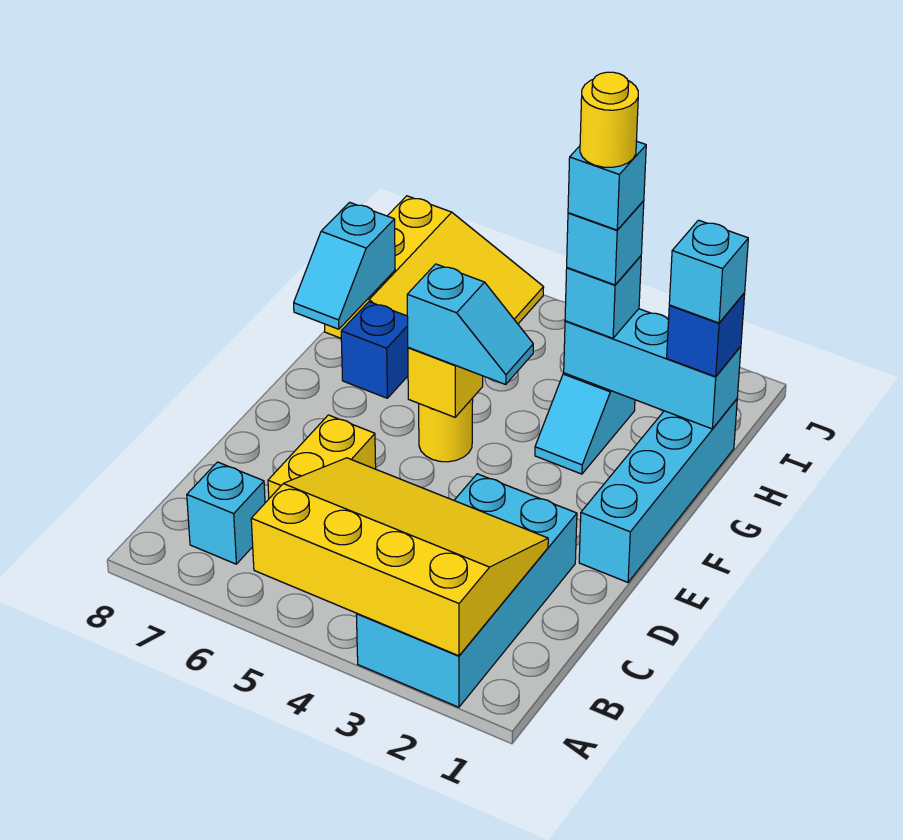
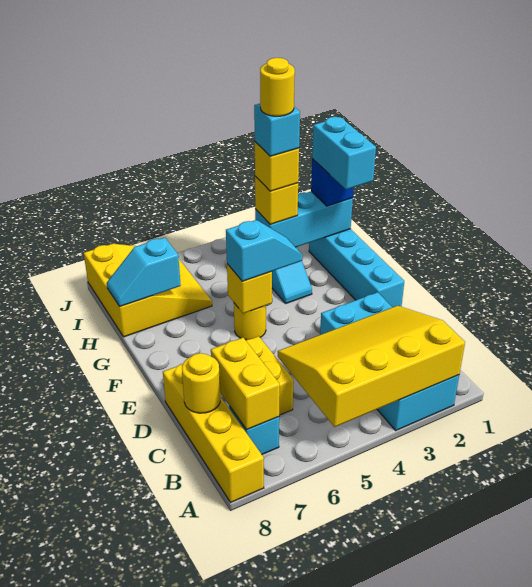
none -> yellow 1x4 brick [163,364,264,502]
none -> yellow 1x2 brick [211,338,280,430]
none -> yellow 1x1 round brick [182,353,220,413]
blue 1x1 brick [341,302,408,398] -> none
cyan 1x2 slope [294,202,395,329] -> cyan 1x2 slope turned to [107,237,181,306]
cyan 1x1 brick [669,220,748,323] -> cyan 1x2 brick [312,117,376,190]
cyan 1x1 brick [565,256,641,338] -> yellow 1x1 brick [255,176,298,224]
cyan 1x1 brick [567,201,644,285] -> yellow 1x1 brick [255,142,299,191]

